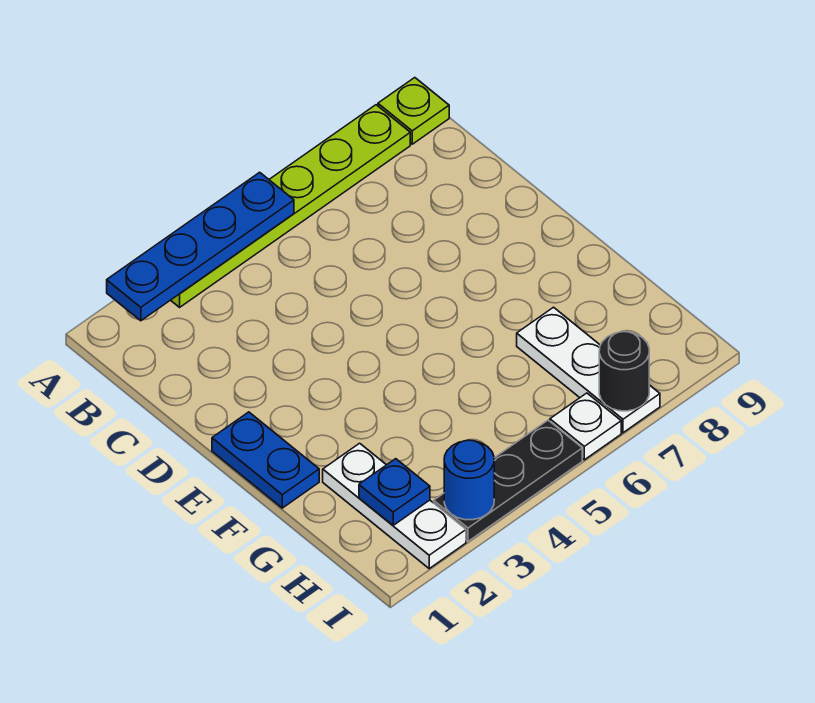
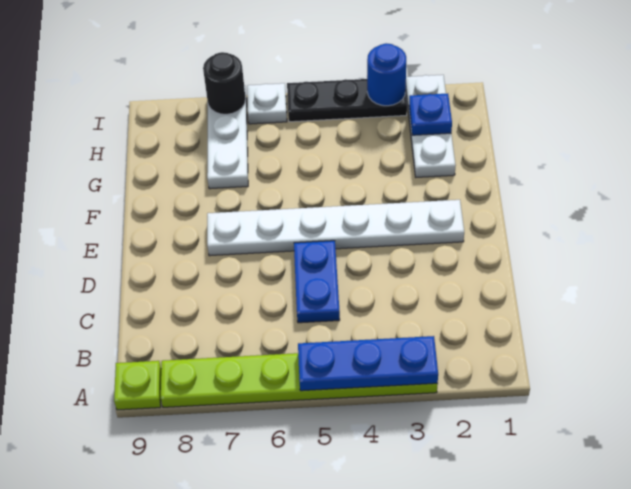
blue 1x4 plate [107,172,294,321] -> blue 1x3 plate [298,336,438,391]
blue 1x2 plate [212,412,319,508] -> blue 1x2 plate moved to [294,241,340,323]
none -> white 1x6 plate [207,200,464,256]

